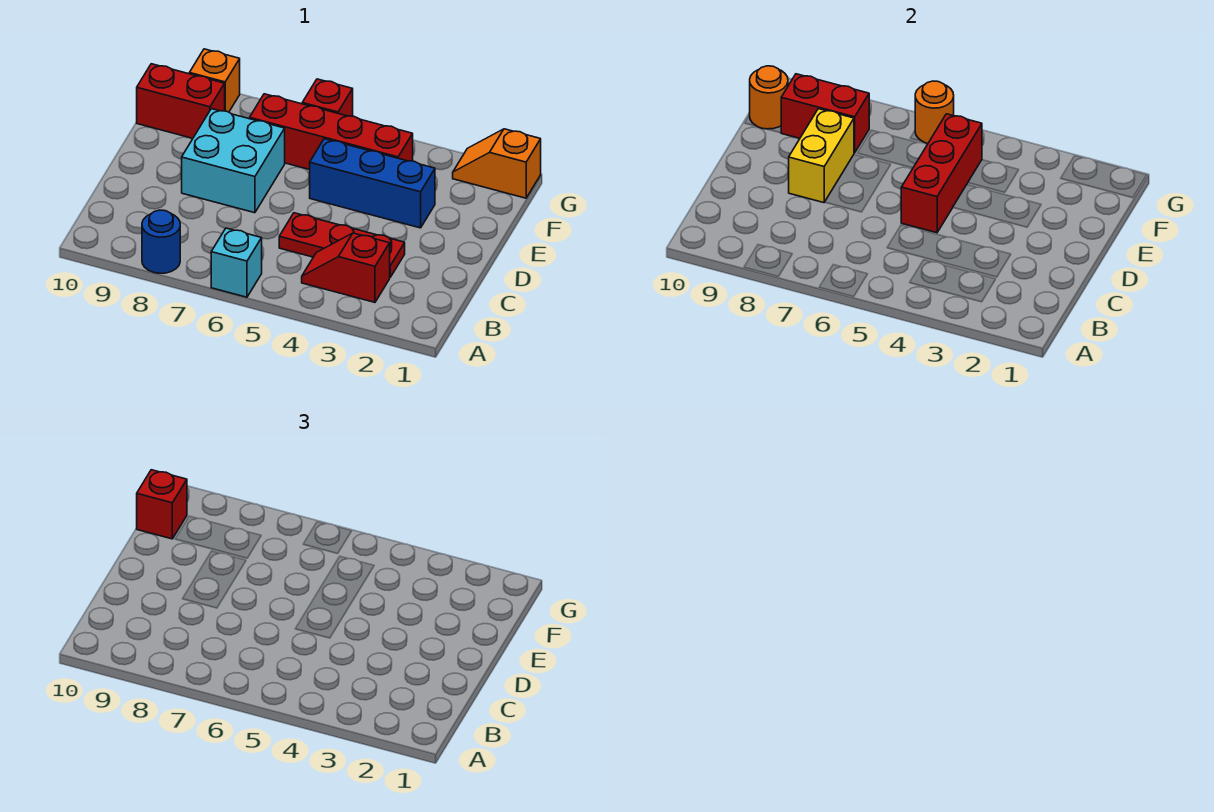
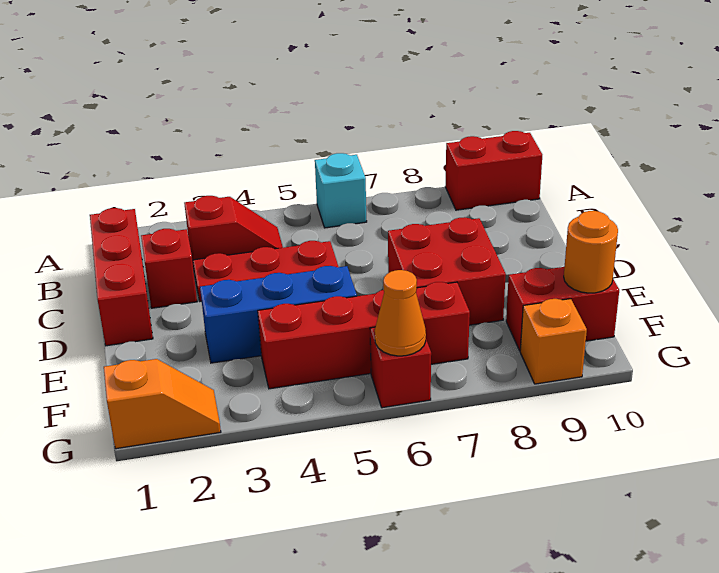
blue 1x1 round brick [142,210,180,273] -> none
red 1x3 brick [901,114,982,233] -> red 1x3 brick moved to [90,208,153,346]
cyan 2x2 brick [182,109,285,213] -> red 2x2 brick [388,217,506,325]
yellow 1x2 brick [789,109,854,203] -> none
red 1x2 brick [781,74,869,153] -> red 1x2 brick moved to [445,131,542,210]
red 1x1 brick [137,470,187,539] -> red 1x1 brick moved to [141,229,197,308]
orange 1x1 round brick [915,81,954,144] -> orange 1x1 cone [375,270,426,356]

